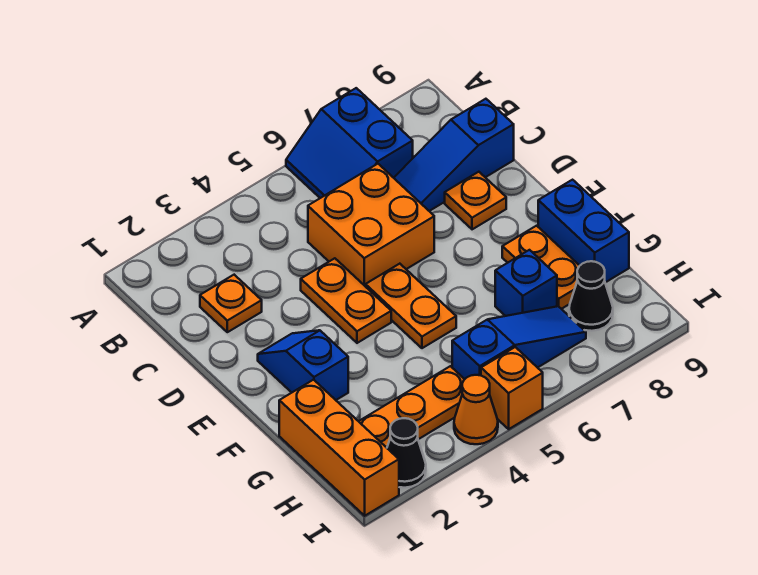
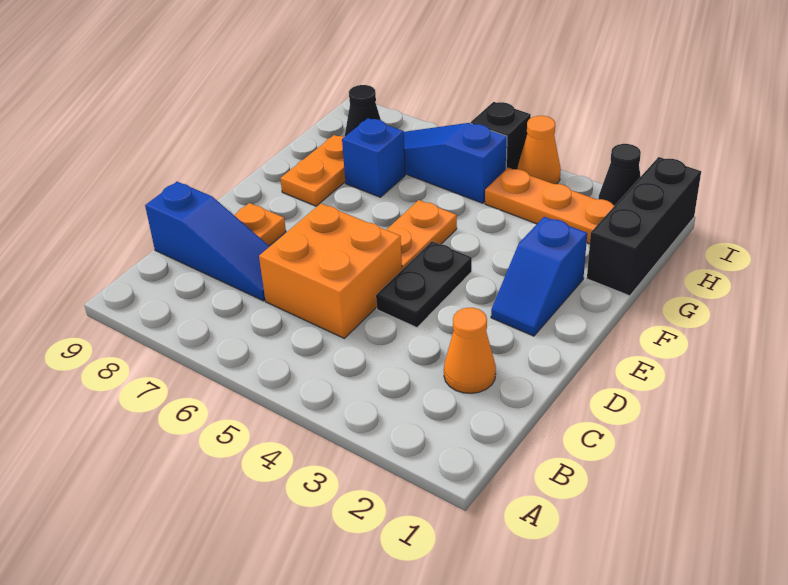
blue 2x2 slope [286,88,413,198] -> none
orange 1x1 plate [200,275,262,332] -> orange 1x1 cone [444,308,496,393]
orange 1x2 plate [301,258,391,343] -> black 1x2 plate [376,241,472,327]
blue 1x2 brick [538,180,629,283] -> none
orange 1x3 brick [279,380,399,516] -> black 1x3 brick [587,157,701,296]
orange 1x1 brick [481,347,543,429] -> black 1x1 brick [471,102,531,169]

